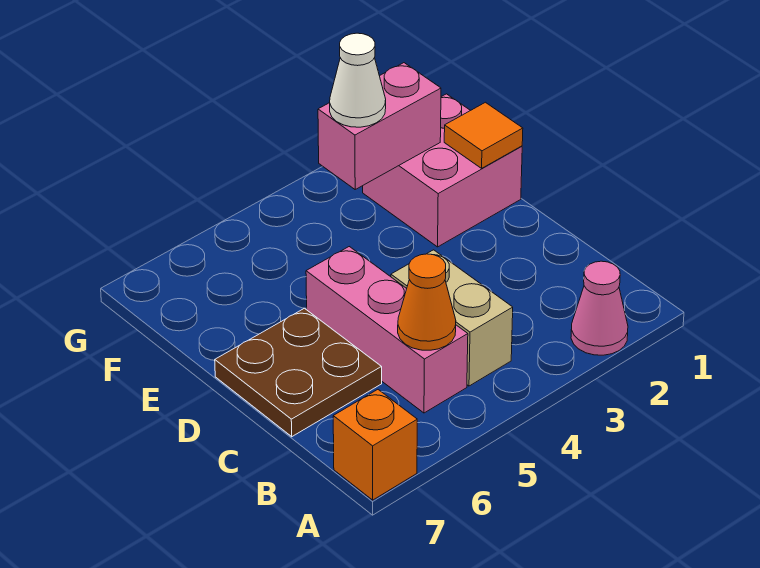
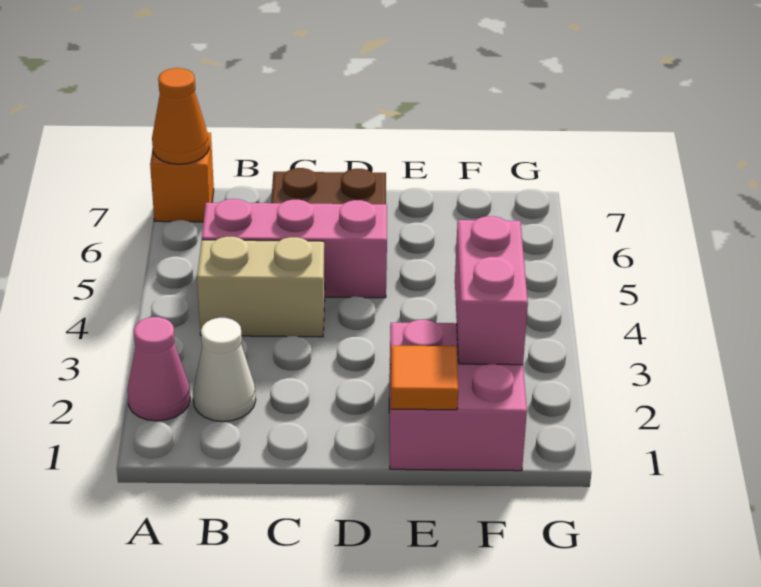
orange 1x1 cone [398,254,456,350] -> orange 1x1 cone moved to [152,68,209,164]
white 1x1 cone [330,33,386,127] -> white 1x1 cone moved to [193,318,256,422]

